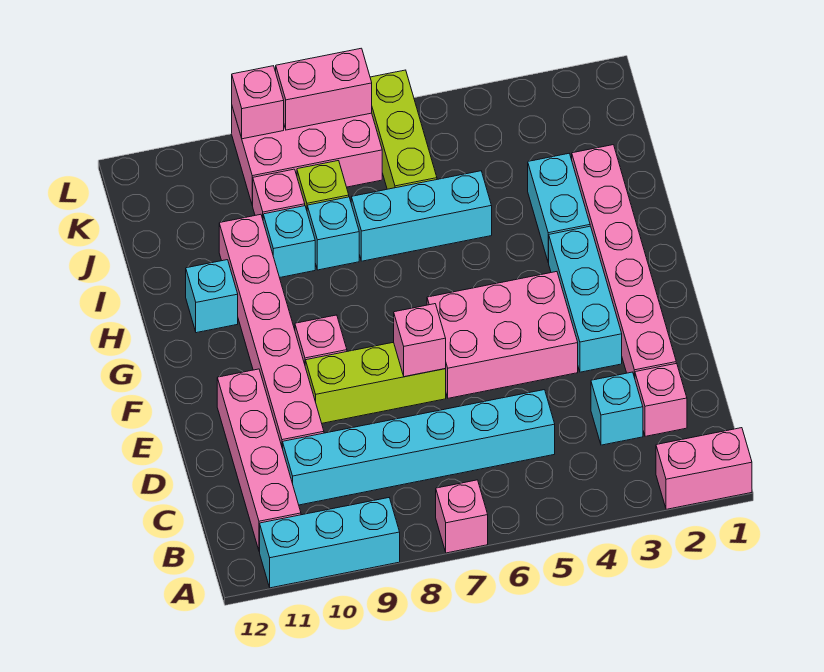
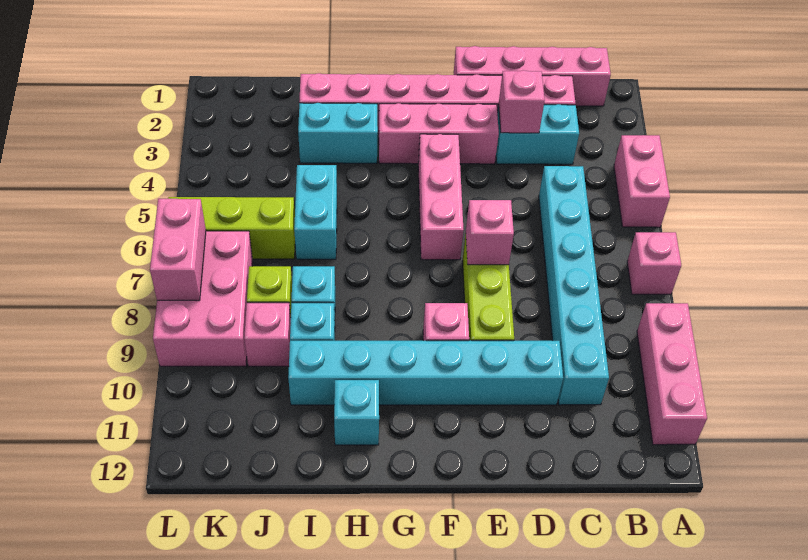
pink 1x2 brick [656,428,752,509] -> pink 1x2 brick moved to [614,135,670,227]
cyan 1x3 brick [260,498,400,588] -> pink 1x3 brick [637,303,707,445]
pink 1x4 brick [217,369,301,551] -> pink 1x4 brick moved to [453,46,611,106]
cyan 1x1 brick [591,372,643,445] -> cyan 1x2 brick [496,104,579,164]
pink 1x6 brick [219,214,324,449] -> cyan 1x6 brick [288,341,563,405]
cyan 1x3 brick [549,226,622,372] -> pink 1x3 brick [379,103,499,164]
pink 2x3 brick [427,272,578,398] -> pink 1x3 brick [418,134,464,260]
cyan 1x3 brick [351,171,492,261] -> cyan 1x2 brick [294,165,337,259]
pink 1x1 brick [232,66,284,139] -> pink 1x1 brick moved to [499,70,545,133]

